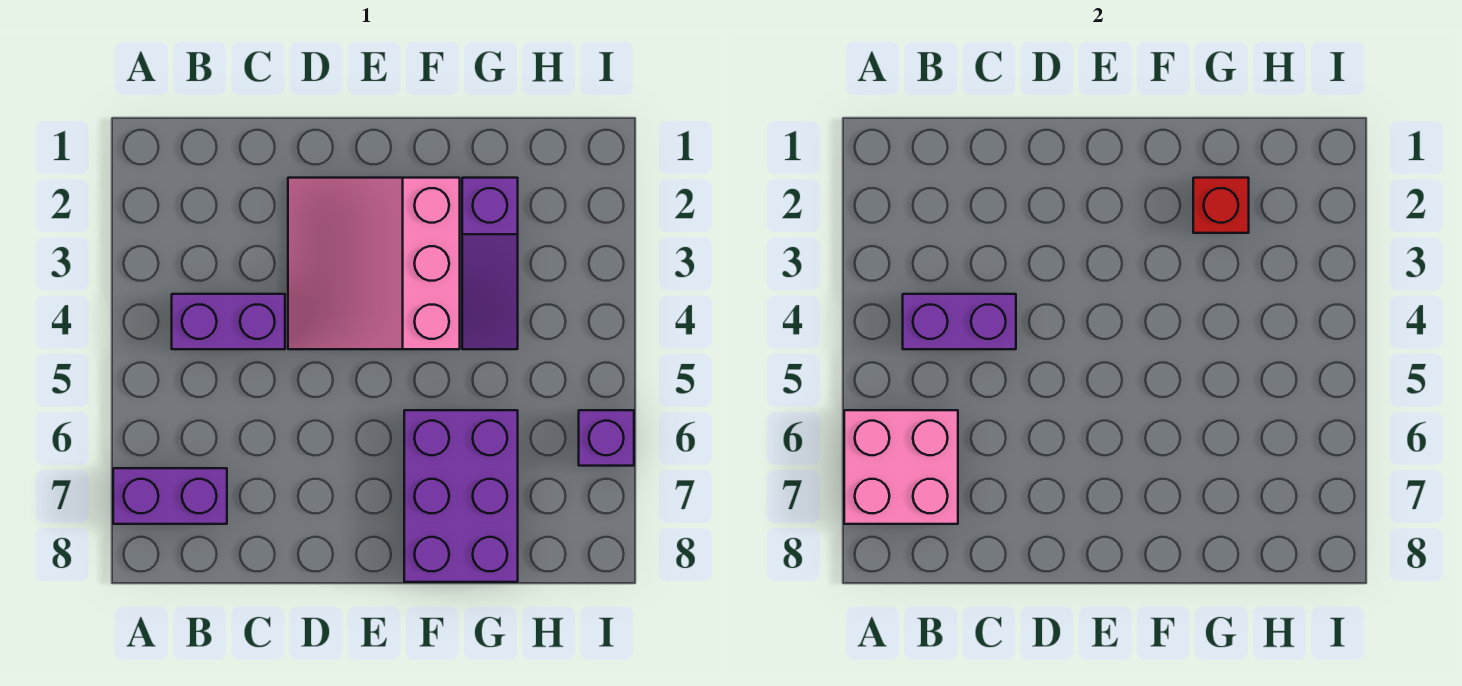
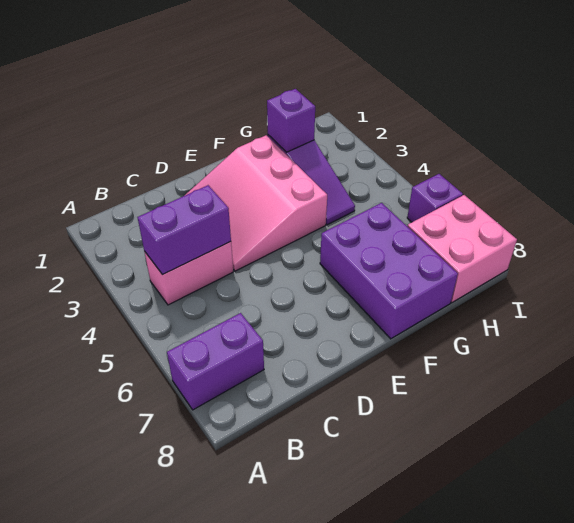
pink 2x2 brick [844,410,958,524] -> pink 2x2 brick moved to [407,195,517,302]
purple 1x2 brick [172,294,285,349] -> pink 1x2 brick [144,242,233,305]
red 1x1 brick [1193,178,1249,233] -> purple 1x1 brick [267,89,315,152]

